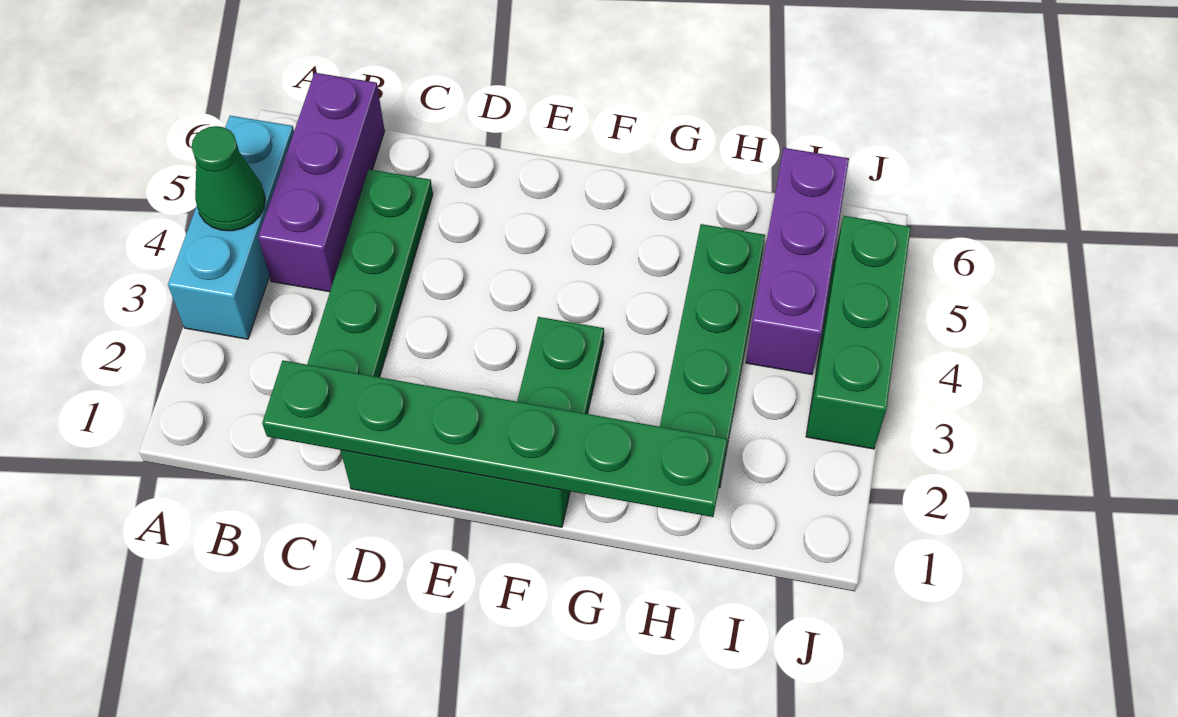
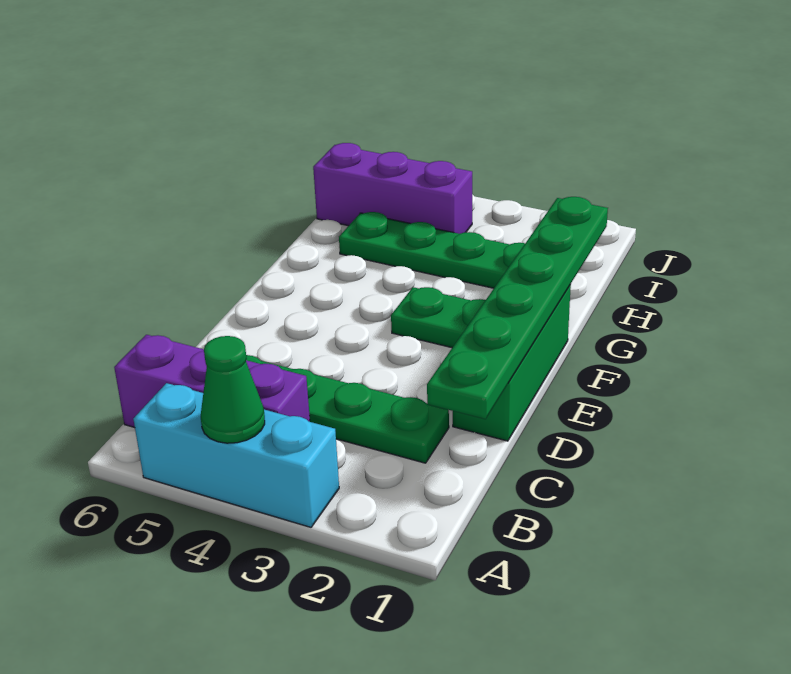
green 1x3 brick [806,216,911,449] -> none

